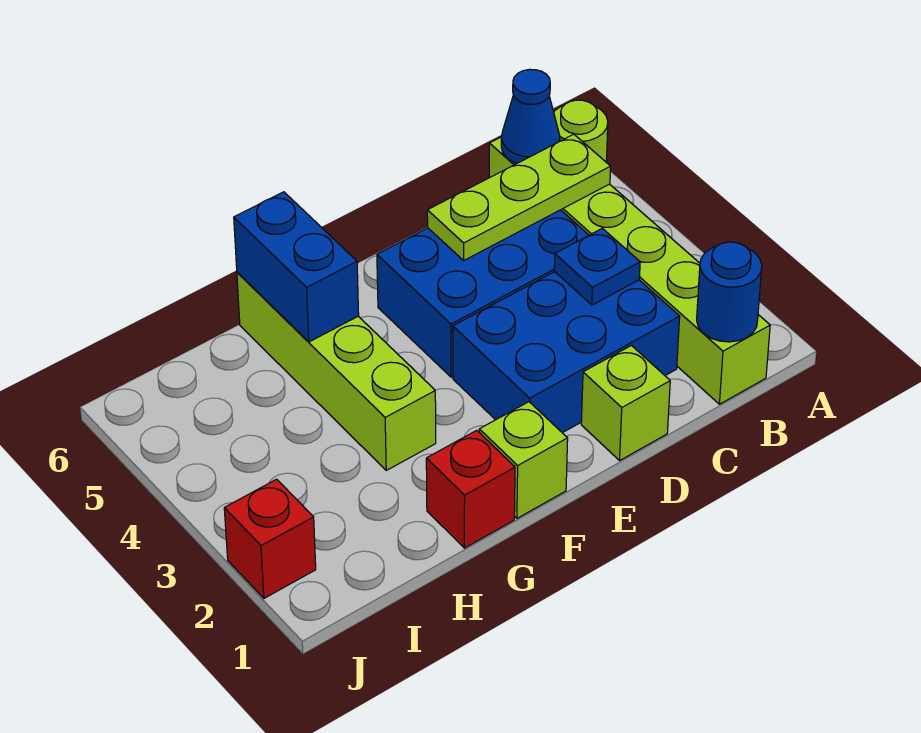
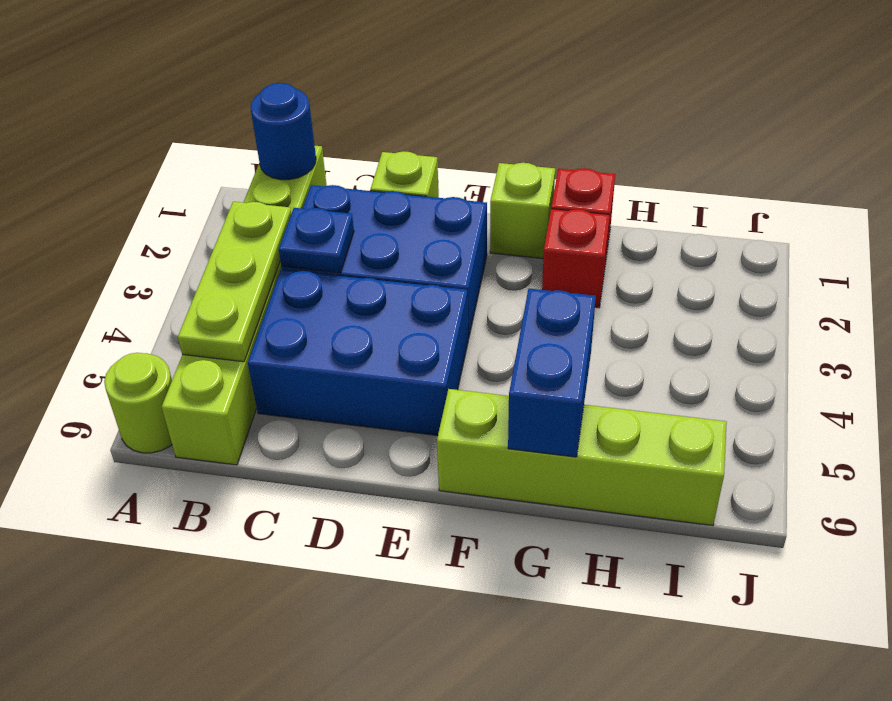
lime 1x3 plate [427,134,611,260] -> lime 1x3 plate turned to [178,202,292,362]
blue 1x1 cone [501,69,560,164] -> none
lime 1x4 brick [237,272,436,470] -> lime 1x4 brick turned to [437,389,727,526]
red 1x1 brick [224,479,316,598] -> red 1x1 brick moved to [542,209,610,308]

